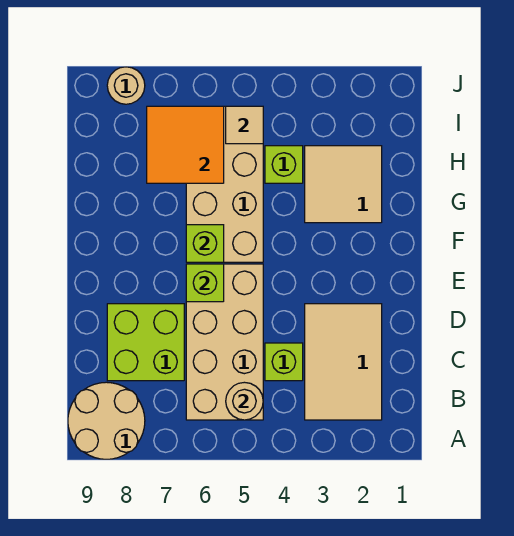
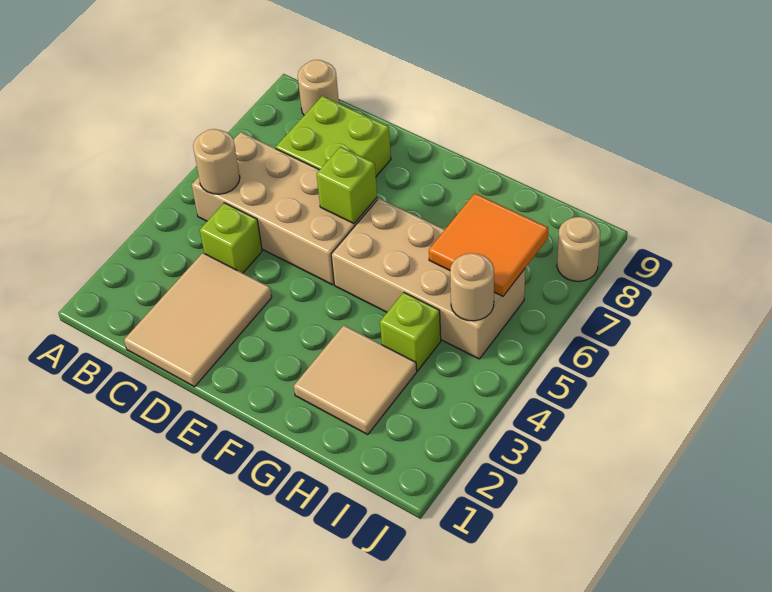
tan 2x2 round brick [68,382,145,459] -> tan 1x1 round brick [298,60,339,115]
tan 2x3 tile [305,304,382,420] -> tan 2x3 tile turned to [124,253,272,387]
lime 1x1 brick [186,225,224,262] -> none
tan 1x1 tile [226,106,263,144] -> tan 1x1 round brick [450,253,494,321]

